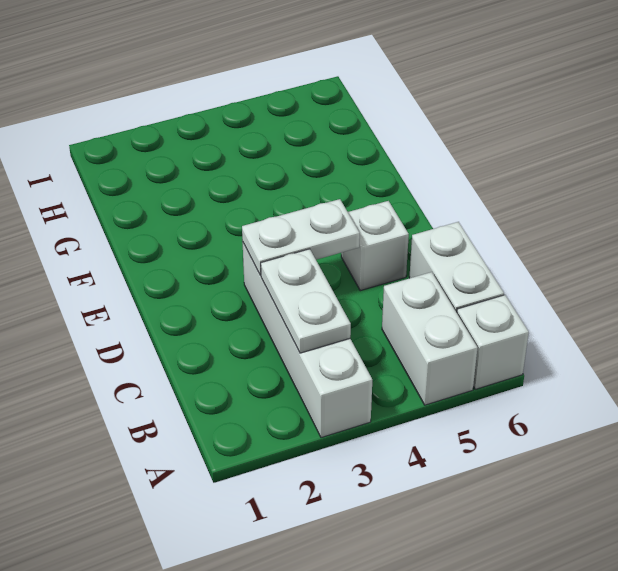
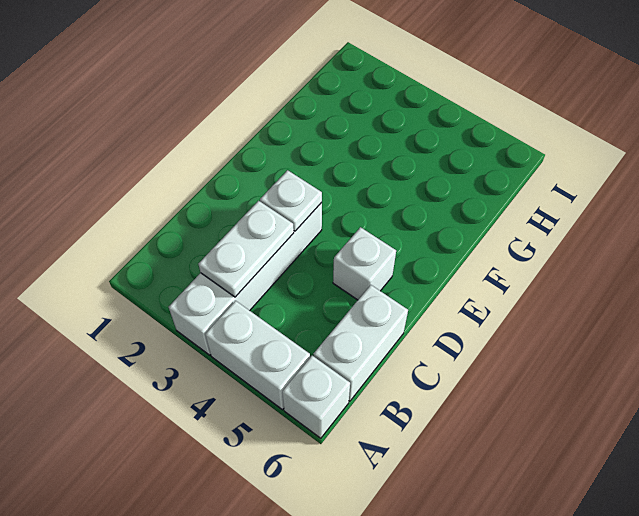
white 1x2 brick [382,272,478,405] -> white 1x2 brick turned to [205,301,310,410]
white 1x2 plate [242,199,360,275] -> white 1x1 plate [260,170,322,231]

